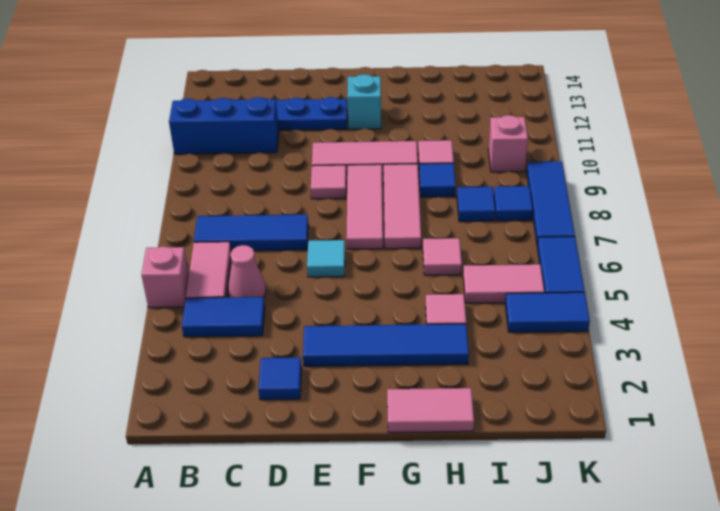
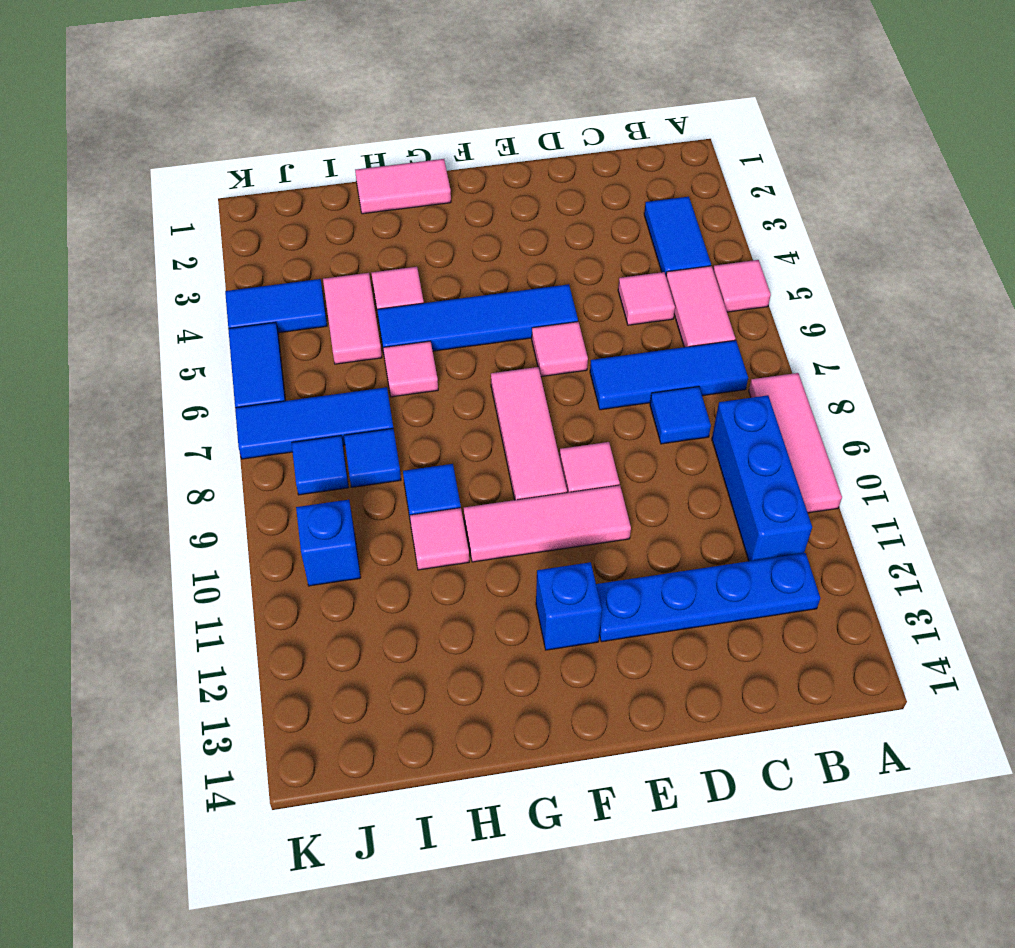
pink 1x1 brick [141,246,189,308] -> pink 1x1 tile [713,260,771,312]
blue 1x3 brick [169,97,279,154] -> blue 1x3 brick turned to [712,395,812,561]
blue 1x2 tile [182,297,265,337] -> blue 1x2 tile turned to [644,197,711,275]
pink 1x1 cone [228,245,266,297] -> pink 1x1 tile [618,272,675,325]
blue 1x1 tile [258,357,302,400] -> blue 1x1 tile moved to [650,387,711,444]
blue 1x4 tile [303,324,469,366] -> blue 1x4 tile moved to [377,284,578,352]
cyan 1x1 tile [307,240,345,277] -> pink 1x1 tile [532,322,588,377]
cyan 1x1 brick [347,74,381,129] -> blue 1x1 brick [536,562,602,650]
pink 1x3 tile [384,164,421,249] -> pink 1x3 tile moved to [749,373,842,513]
pink 1x2 tile [463,264,544,303] -> pink 1x2 tile turned to [323,273,382,364]
pink 1x1 brick [488,115,528,172] -> blue 1x1 brick [296,500,361,586]
blue 1x3 tile [527,162,575,246] -> blue 1x3 tile turned to [235,387,393,459]

